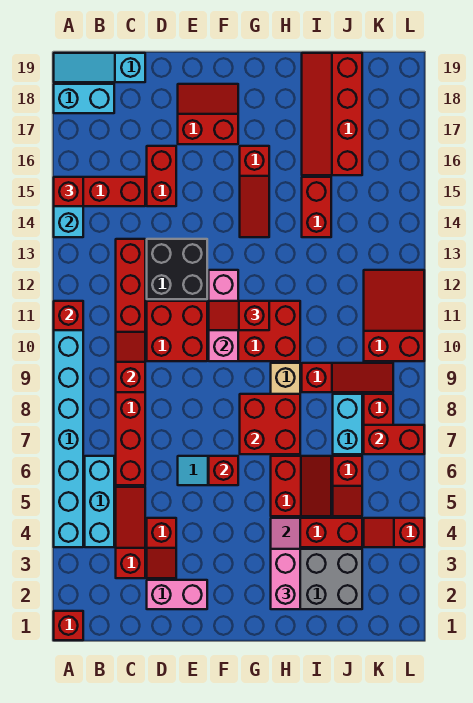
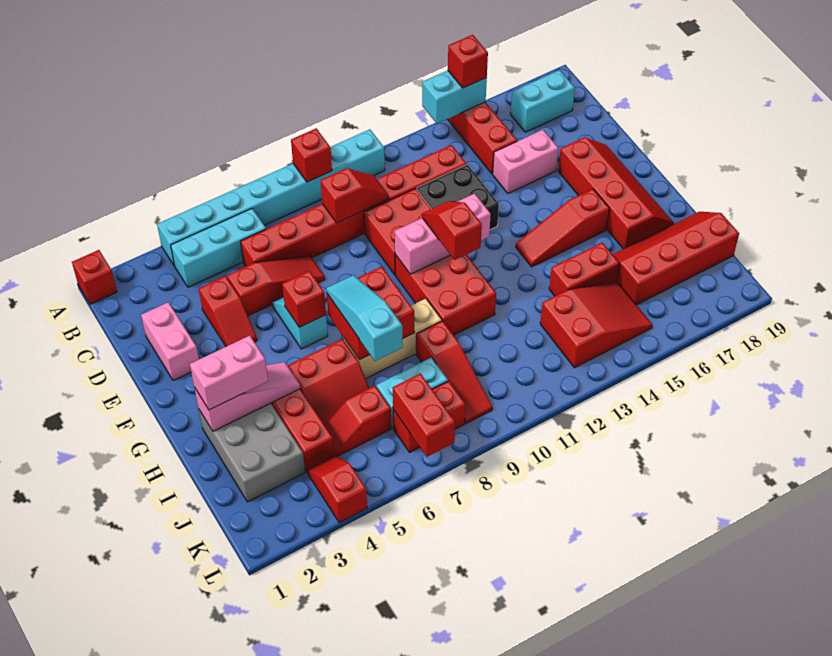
red 1x1 brick [54,301,83,330] -> red 1x1 brick moved to [291,128,332,182]
cyan 1x2 brick [54,84,114,113] -> cyan 1x2 brick turned to [511,70,575,132]
cyan 1x3 slope [54,53,145,82] -> cyan 1x3 slope moved to [326,275,403,361]
red 1x3 slope [116,487,145,578] -> red 1x3 slope moved to [227,256,325,316]
red 1x2 slope [147,518,176,578] -> red 1x2 slope turned to [199,276,257,347]
red 1x2 brick [147,146,176,206] -> pink 1x2 brick [493,130,559,193]
red 2x2 slope [178,84,238,144] -> red 2x4 slope [558,137,674,249]
red 2x3 slope [364,270,424,361] -> red 2x3 slope moved to [540,282,652,368]

